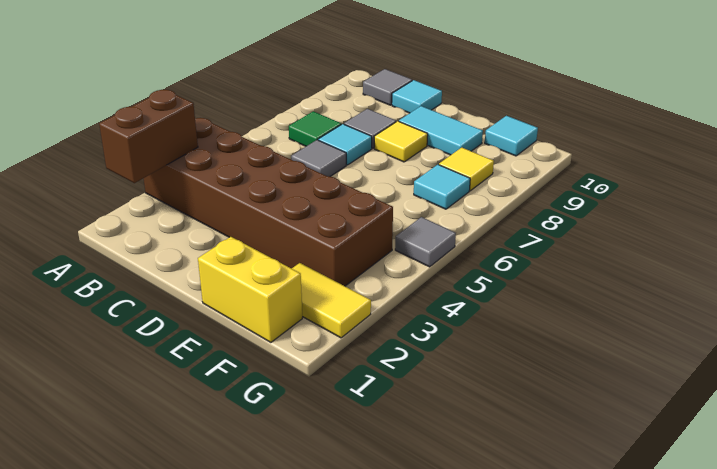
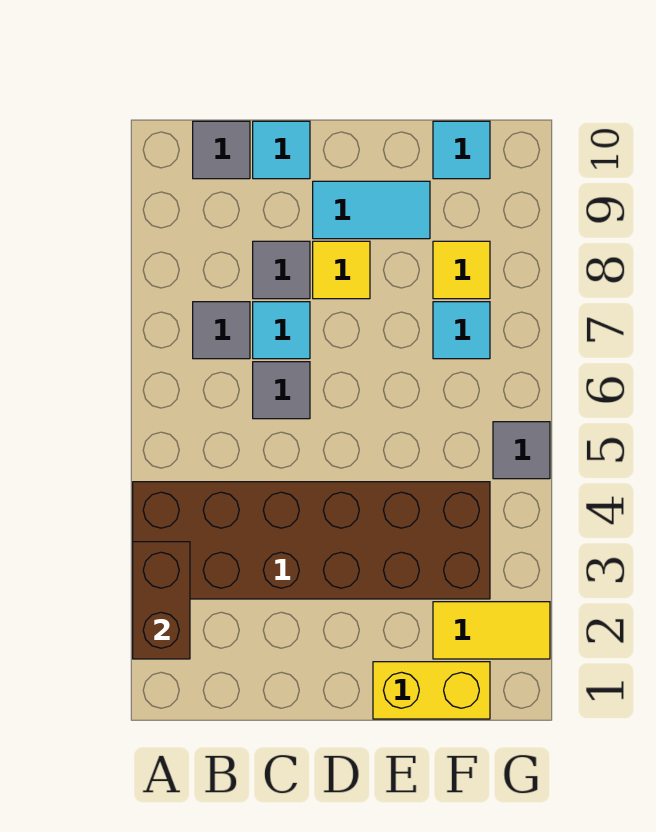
green 1x1 tile [289,111,341,146] -> grey 1x1 tile [193,302,250,359]

